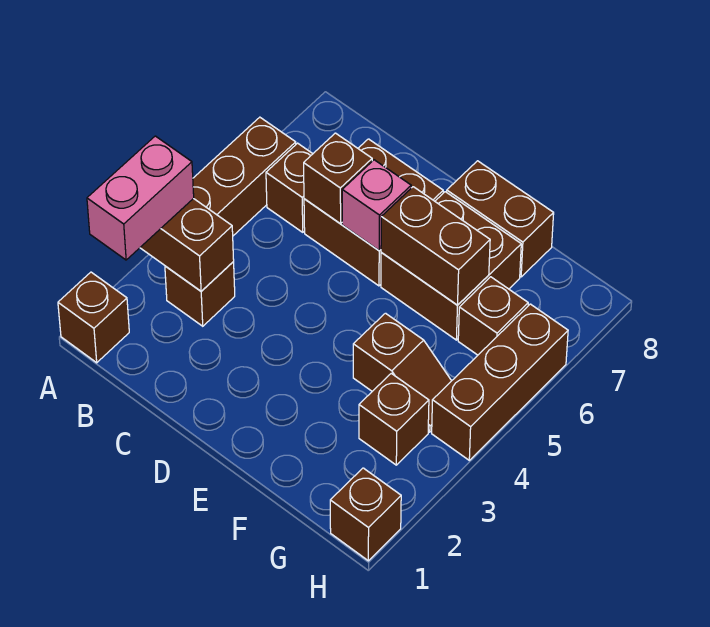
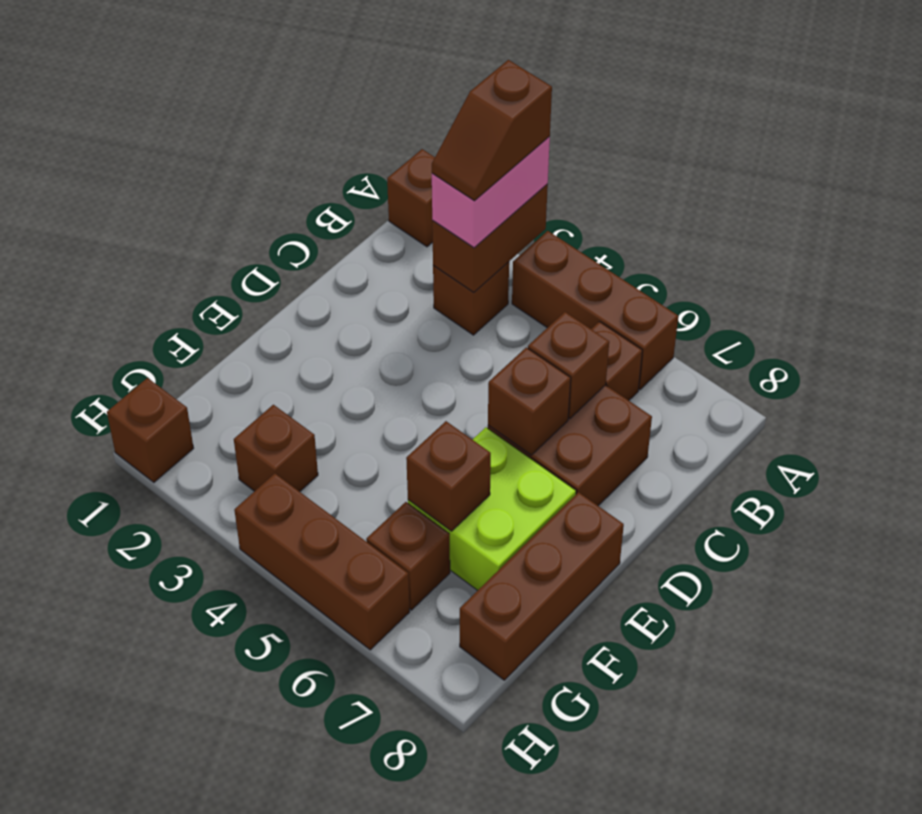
pink 1x2 brick [87,136,194,260] -> pink 1x2 brick turned to [432,137,550,248]
pink 1x1 brick [342,160,411,251] -> brown 1x1 brick [488,347,571,455]
brown 2x2 brick [381,192,521,340] -> lime 2x2 brick [408,427,576,590]
brown 1x2 brick [381,187,490,305] -> brown 1x1 brick [406,421,491,531]
brown 1x2 brick [447,161,554,277] -> brown 1x3 brick [460,492,624,680]
brown 1x2 slope [353,313,451,432] -> brown 1x2 slope moved to [432,60,552,201]

